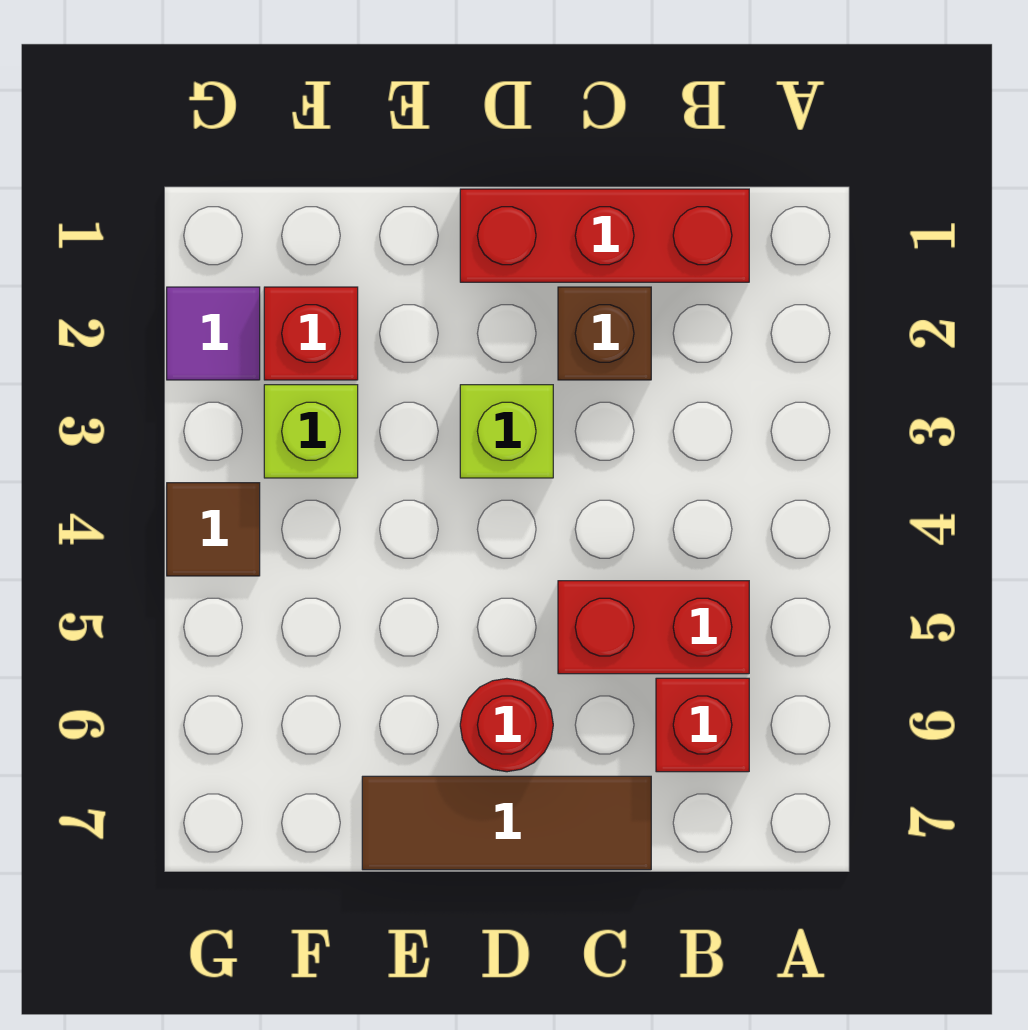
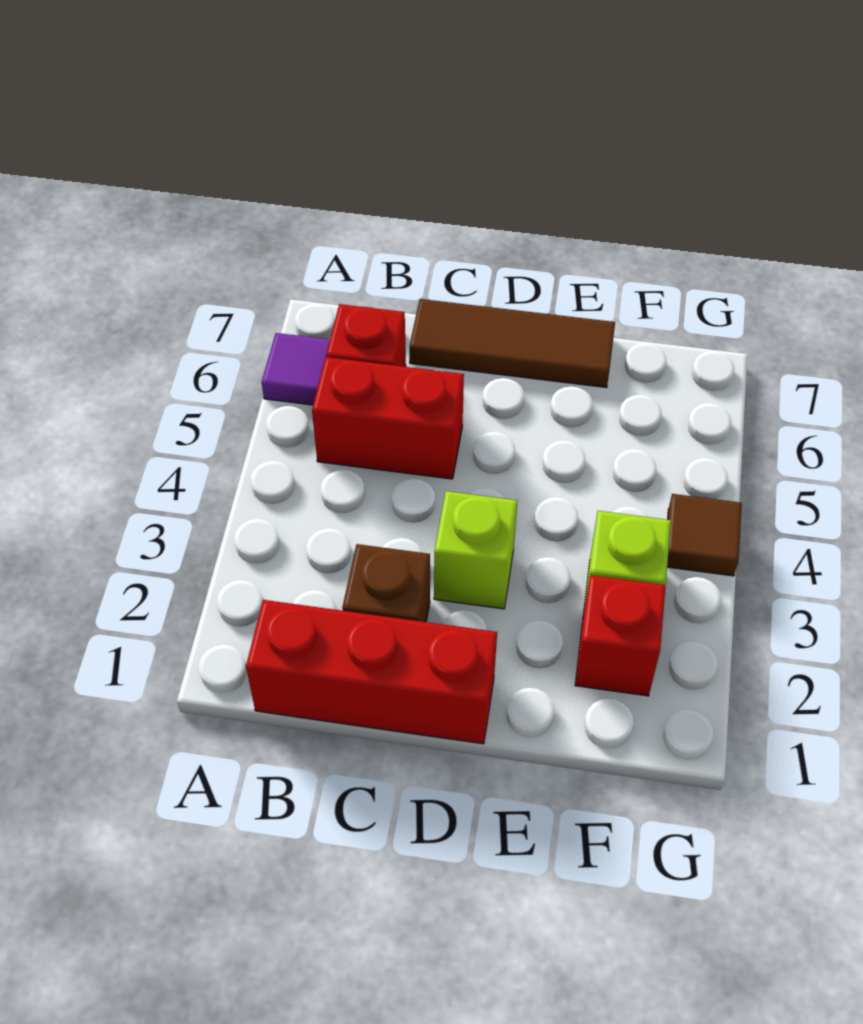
red 1x1 round brick [460,679,553,772] -> none
purple 1x1 tile [167,287,260,380] -> purple 1x1 tile moved to [262,333,330,405]

